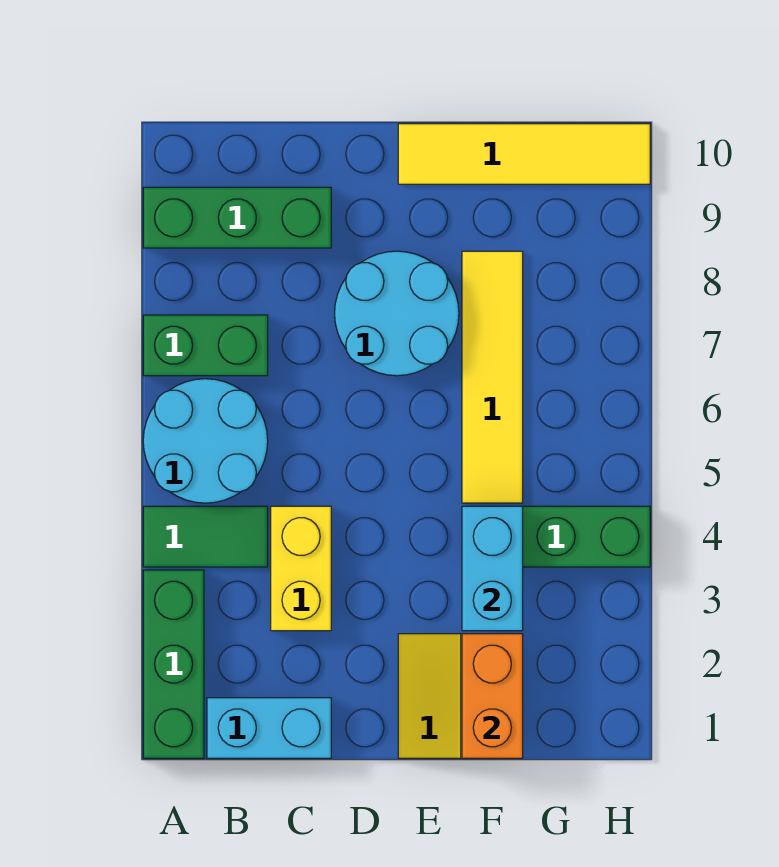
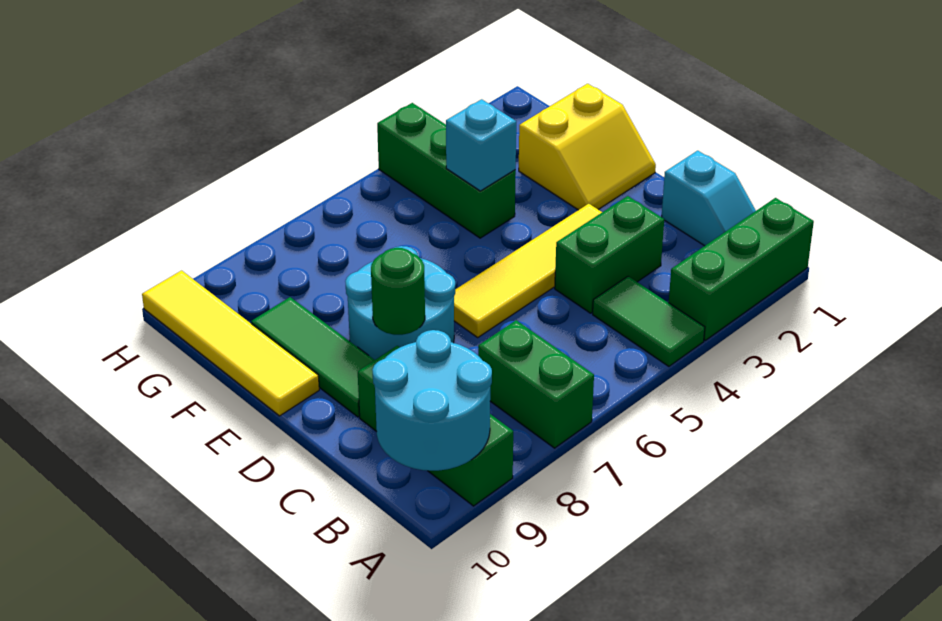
cyan 2x2 round brick [143,379,268,503] -> cyan 2x2 round brick moved to [372,330,492,471]
cyan 1x2 brick [207,698,331,758] -> cyan 1x2 slope [662,151,756,246]
yellow 1x2 brick [271,506,331,631] -> green 1x2 brick [555,196,664,313]
none -> green 1x1 round brick [371,248,425,335]
none -> green 1x3 tile [251,297,374,417]
orange 1x2 brick [462,634,523,758] -> none
cyan 1x2 brick [462,506,523,631] -> cyan 1x1 brick [446,99,516,191]
yellow 1x4 tile [462,251,523,503] -> yellow 1x4 tile moved to [454,204,602,337]

